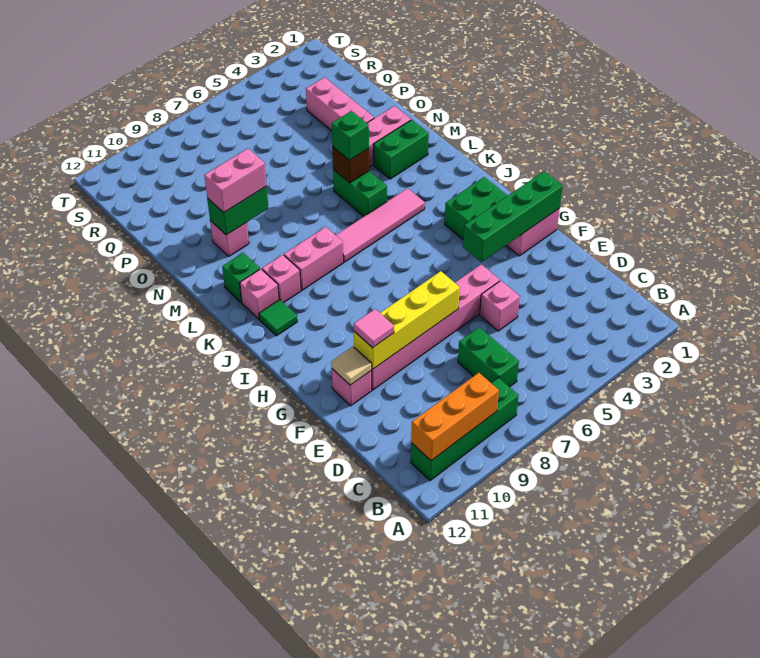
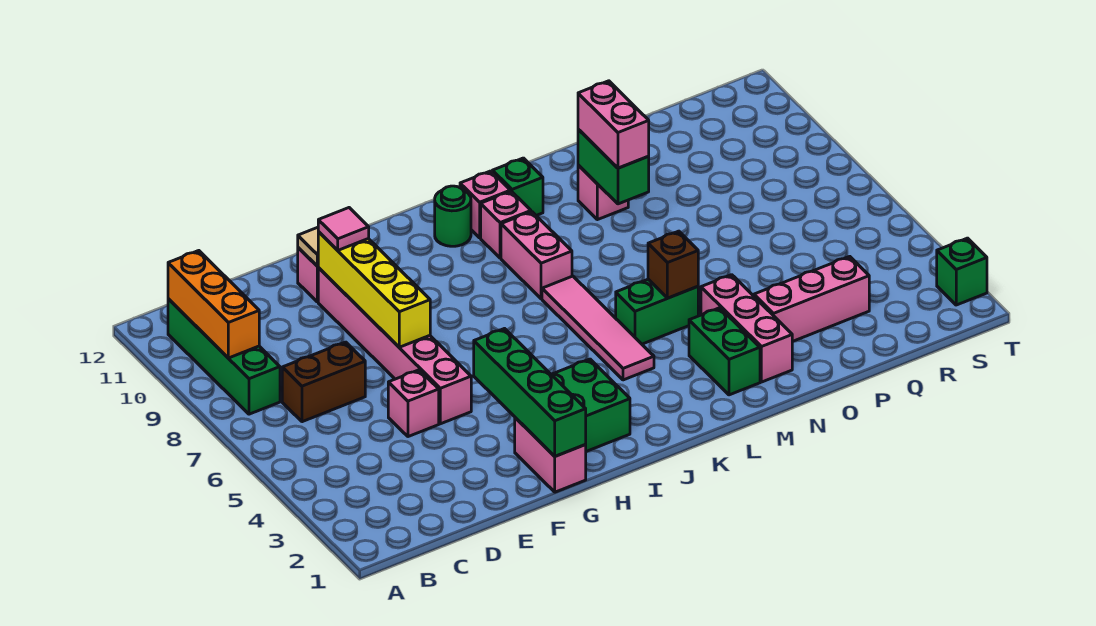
green 1x2 brick [458,327,519,387] -> brown 1x2 brick [282,342,365,422]
green 1x1 tile [259,300,297,336] -> green 1x1 round brick [435,186,471,246]
green 1x1 brick [332,111,369,160] -> green 1x1 brick moved to [937,238,987,305]

